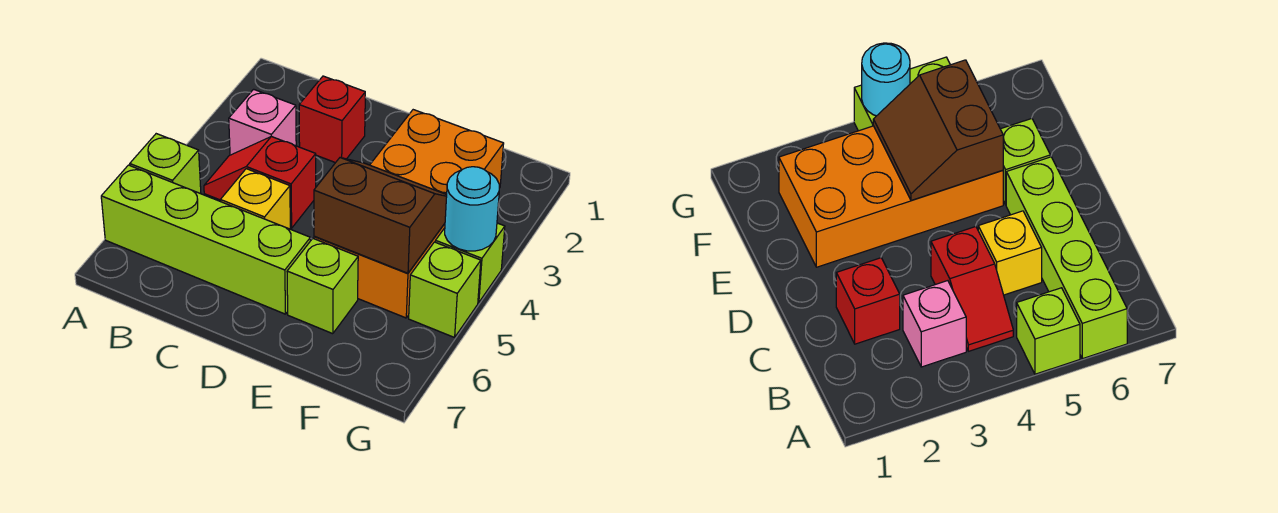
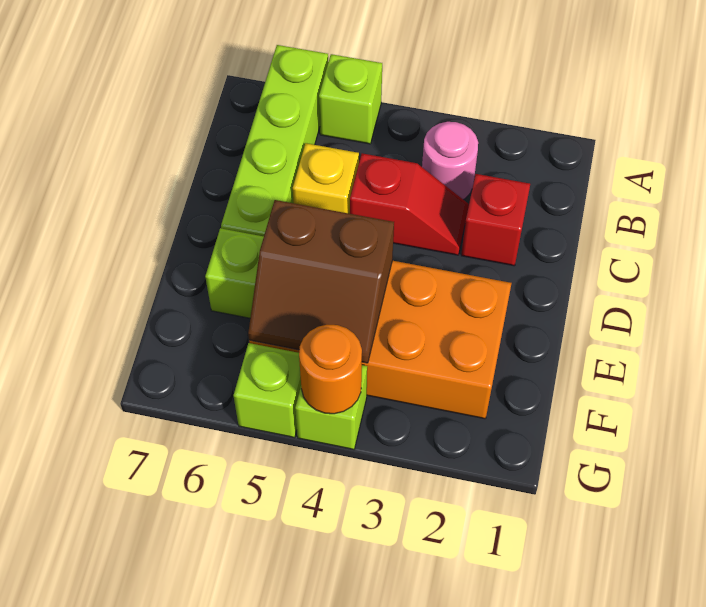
pink 1x1 brick [229,89,296,155] -> pink 1x1 round brick [422,122,478,200]
red 1x2 slope [204,137,316,228] -> red 1x2 slope turned to [350,153,469,255]
brown 2x2 slope [314,158,447,273] -> brown 2x2 slope turned to [248,200,394,363]
cyan 1x1 round brick [445,167,499,251] -> orange 1x1 round brick [299,325,362,414]

